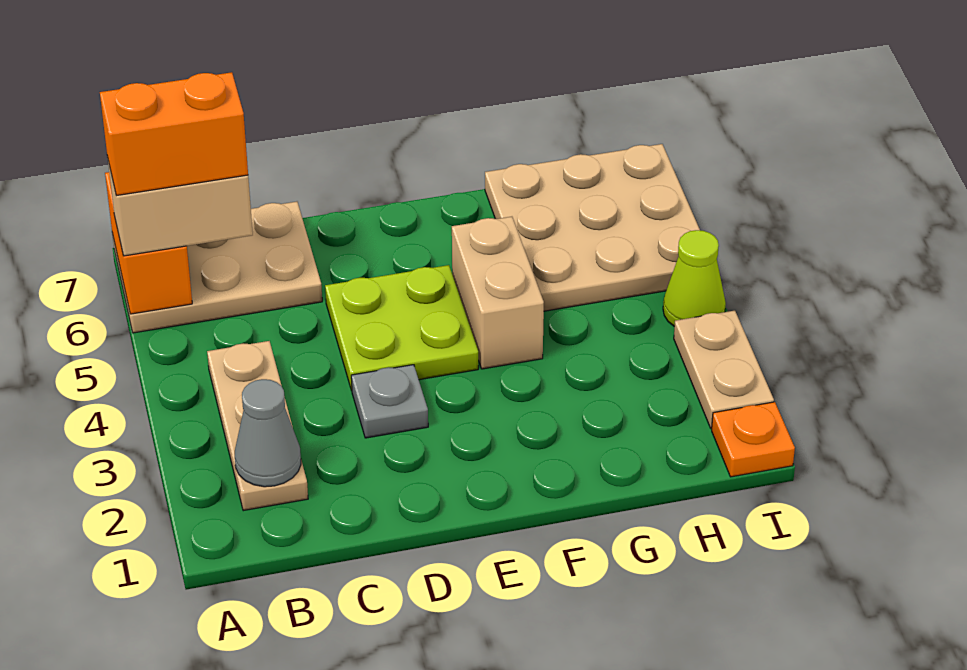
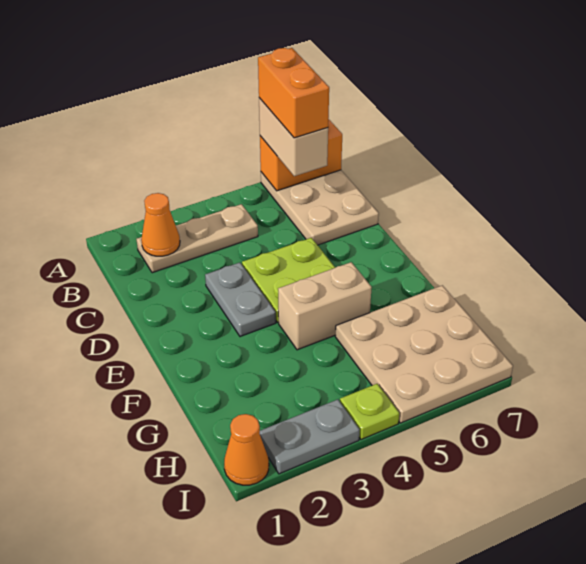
grey 1x1 cone [235,379,301,487] -> orange 1x1 cone [141,193,180,256]
grey 1x1 plate [351,365,428,438] -> grey 1x2 plate [205,263,276,337]
orange 1x1 plate [712,402,795,477] -> orange 1x1 cone [224,414,269,485]
tan 1x2 plate [674,311,774,429] -> grey 1x2 plate [259,399,360,474]
lime 1x1 cone [663,230,726,326] -> lime 1x1 plate [340,384,399,440]

